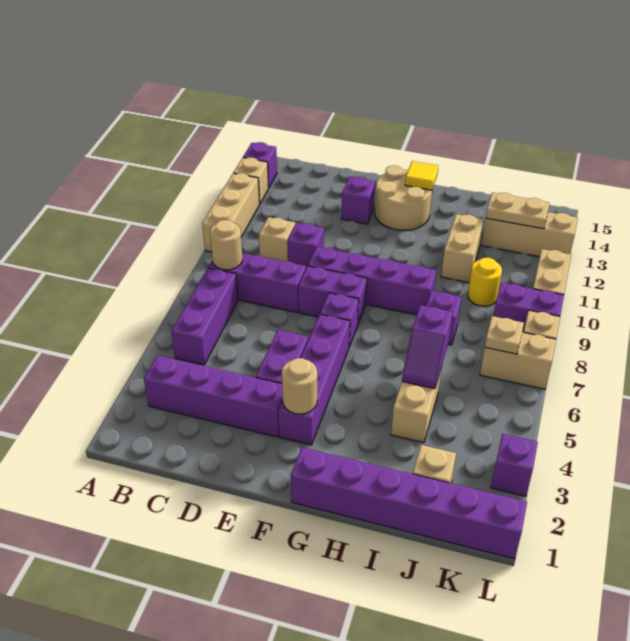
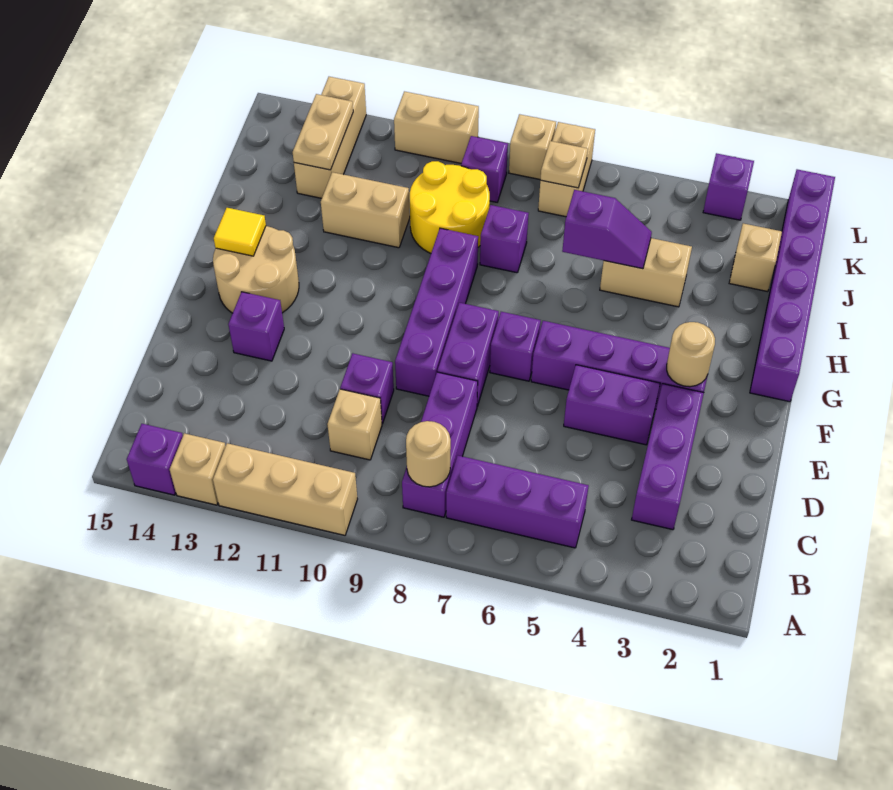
purple 1x4 brick [144,355,283,437] -> purple 1x3 brick [632,384,704,530]
yellow 1x1 round brick [468,258,502,306] -> yellow 2x2 round brick [410,161,490,253]
purple 1x2 brick [494,283,564,332] -> purple 1x1 brick [461,136,508,202]

